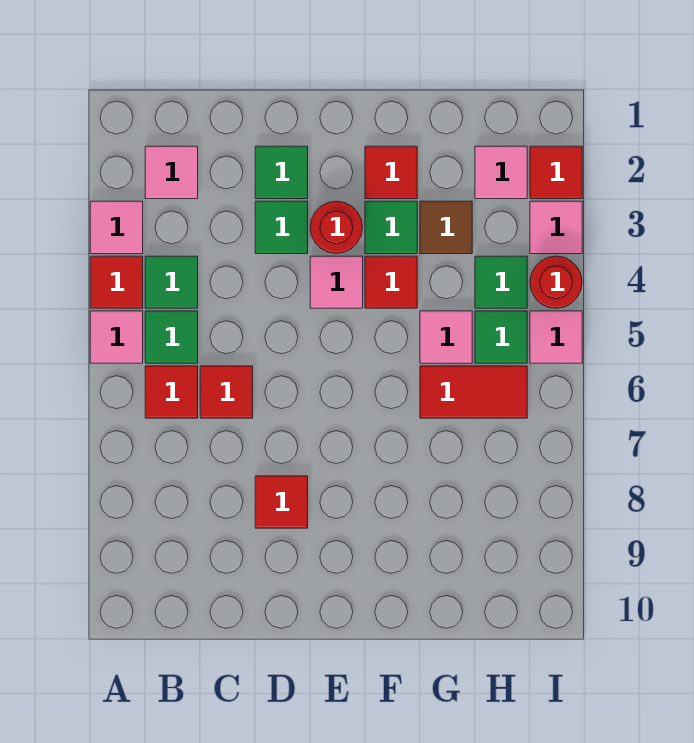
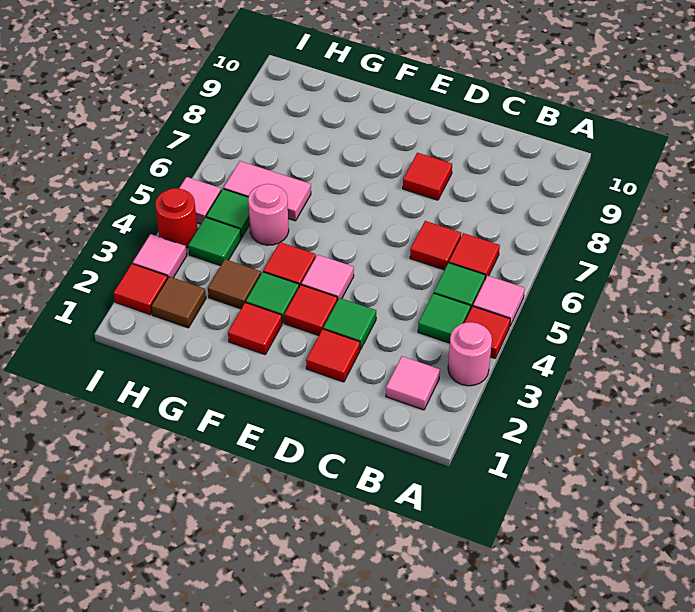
pink 1x1 tile [90,201,143,254] -> pink 1x1 round brick [448,322,492,386]
green 1x1 tile [255,146,308,199] -> red 1x1 tile [306,329,360,382]
red 1x1 round brick [310,201,362,254] -> red 1x1 tile [284,285,337,335]
pink 1x1 tile [420,311,472,363] -> pink 1x1 round brick [248,184,289,245]
red 1x2 tile [420,366,527,418] -> pink 1x2 tile [224,161,311,221]
pink 1x1 tile [475,146,527,199] -> brown 1x1 tile [151,277,206,328]

